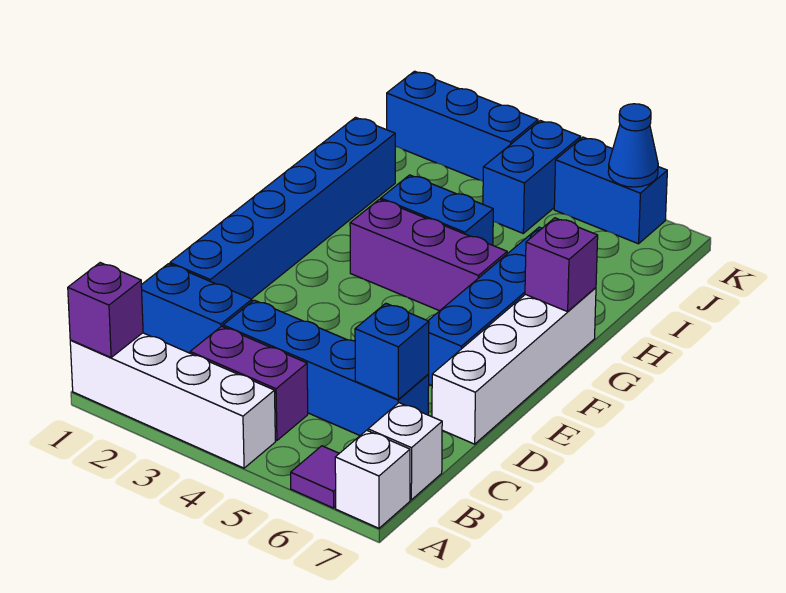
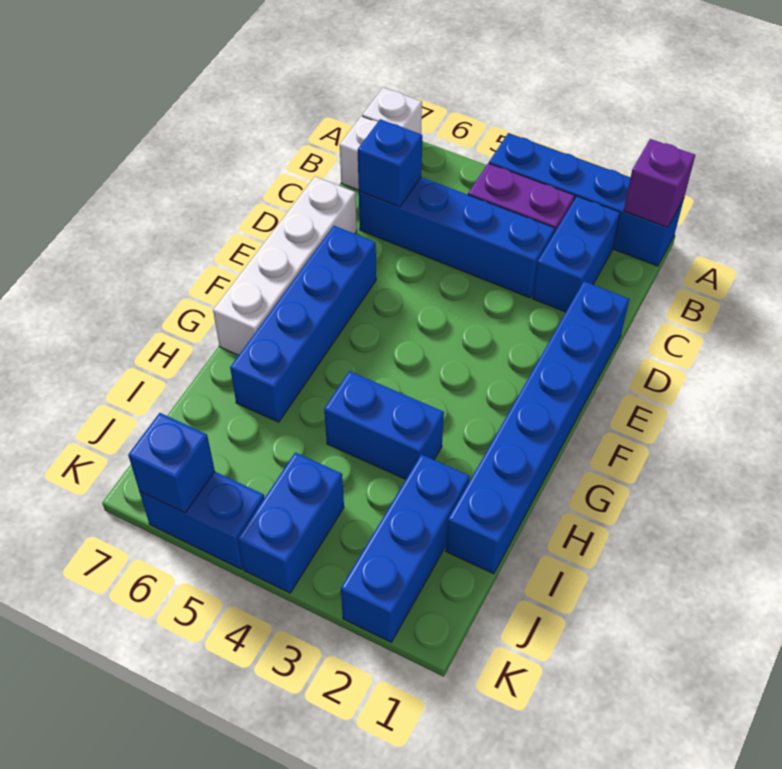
white 1x4 brick [70,333,275,468] -> blue 1x4 brick [489,133,684,266]
purple 1x1 tile [291,446,339,508] -> none
blue 1x2 brick [141,264,252,353] -> blue 1x2 brick turned to [532,196,620,312]
purple 1x3 brick [350,199,507,311] -> none
purple 1x1 brick [525,218,598,312] -> none
blue 1x3 brick [387,71,538,181] -> blue 1x3 brick turned to [341,455,470,642]
blue 1x1 cone [608,104,658,187] -> blue 1x1 brick [128,413,215,513]

